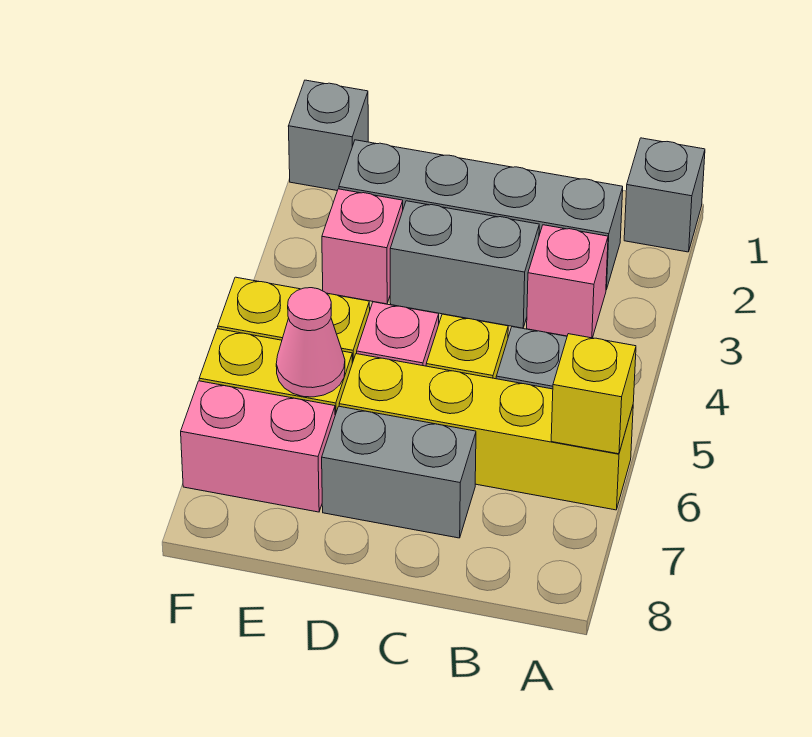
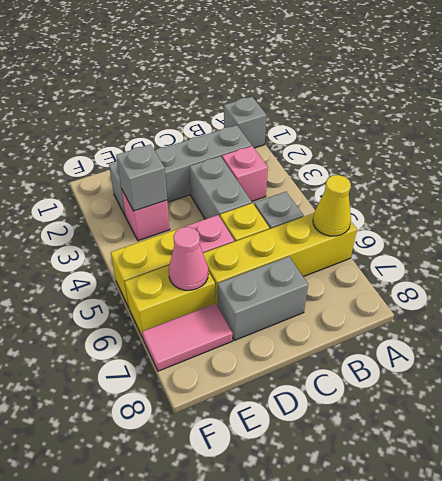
yellow 1x1 brick [551,334,636,454] -> yellow 1x1 cone [313,175,351,236]
grey 1x2 brick [390,201,539,328] -> grey 1x2 brick turned to [189,156,252,219]
pink 1x2 brick [181,381,335,512] -> pink 1x2 tile [142,303,233,371]
grey 1x1 brick [288,80,368,191] -> grey 1x1 brick moved to [116,144,167,211]

